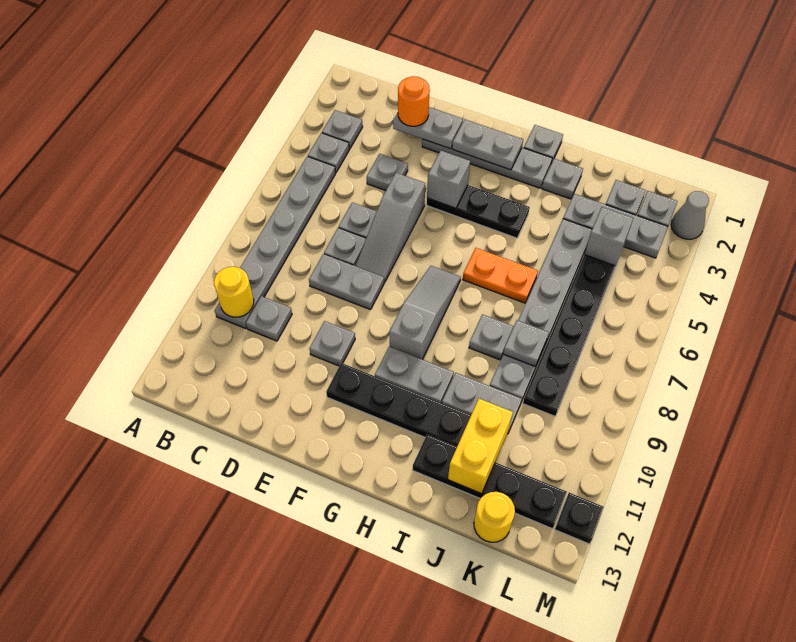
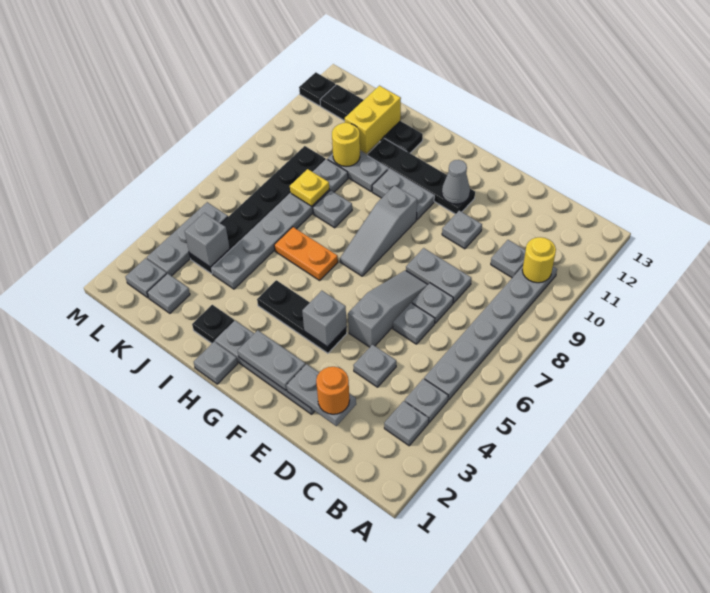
grey 1x1 plate [542,159,583,199] -> black 1x1 plate [192,305,234,343]
grey 1x3 plate [563,194,668,258] -> grey 1x3 plate turned to [147,202,228,276]
grey 1x1 plate [503,320,549,366] -> yellow 1x1 plate [290,169,329,206]
yellow 1x1 round brick [474,492,515,542] -> yellow 1x1 round brick moved to [332,123,360,167]
grey 1x1 cone [671,191,709,239] -> grey 1x1 cone moved to [442,160,470,204]

